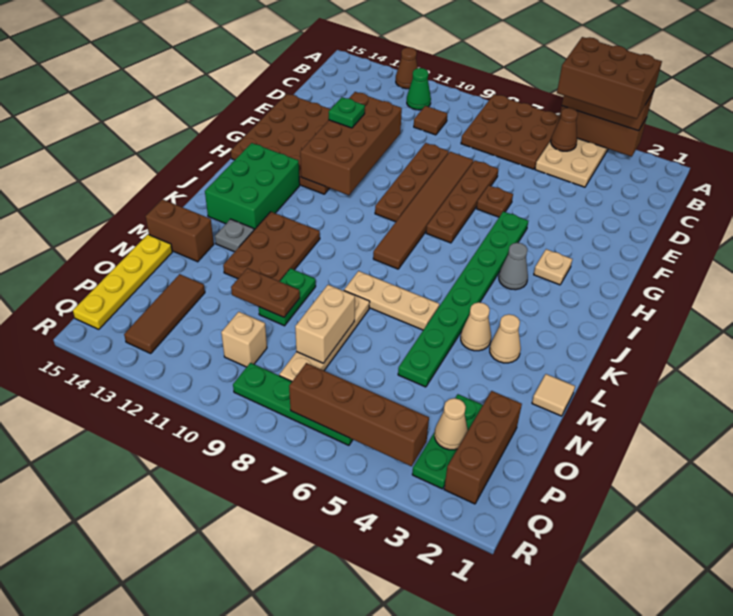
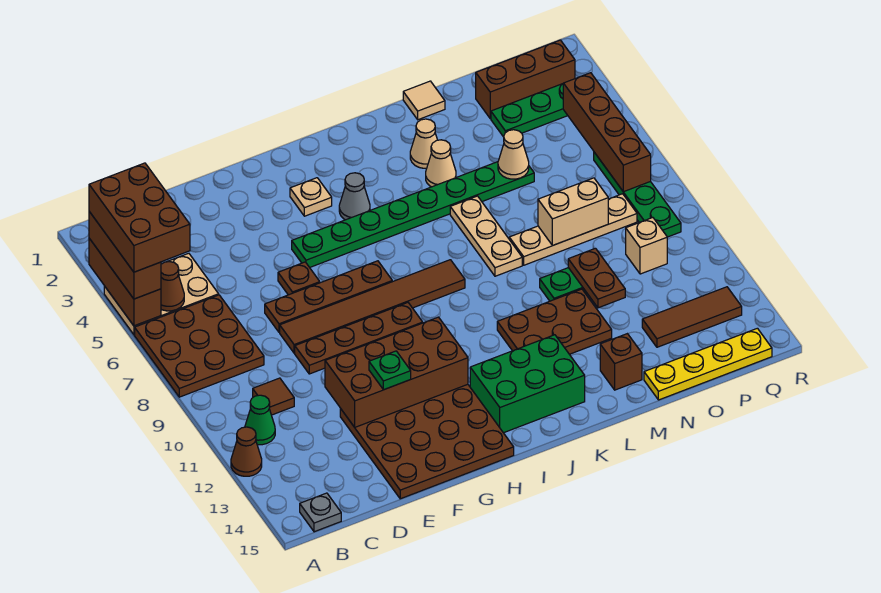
grey 1x1 plate [215,219,254,252] -> grey 1x1 plate moved to [300,493,341,532]
brown 1x2 brick [146,199,214,262] -> brown 1x1 brick [600,334,642,390]
tan 1x1 cone [435,398,468,450] -> tan 1x1 cone moved to [498,130,529,179]

